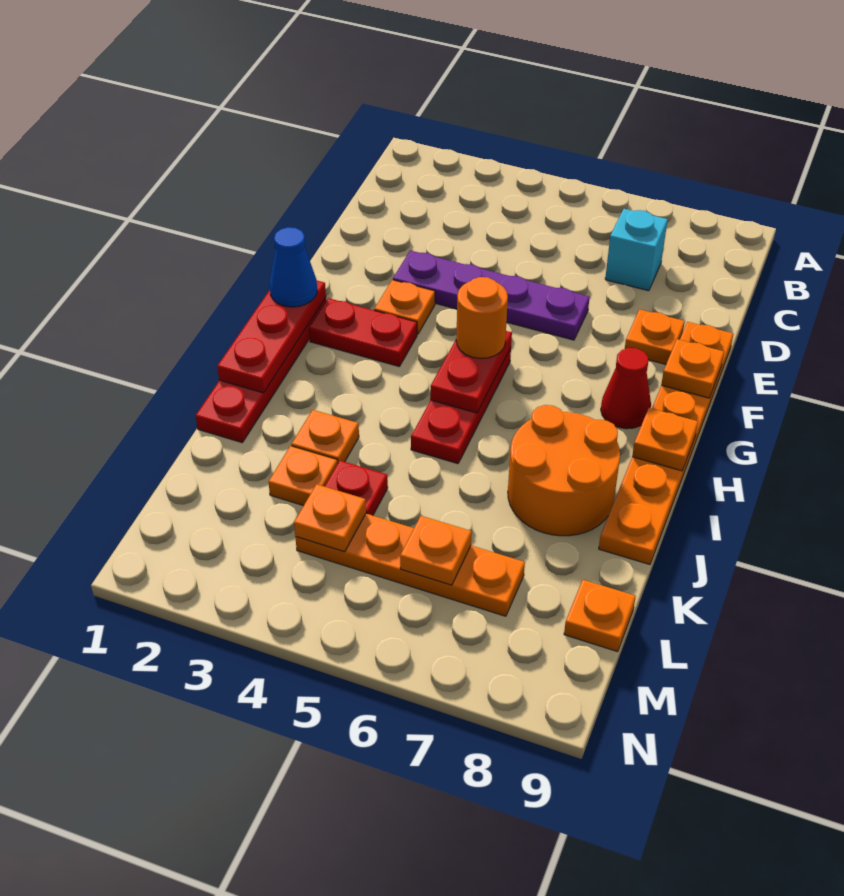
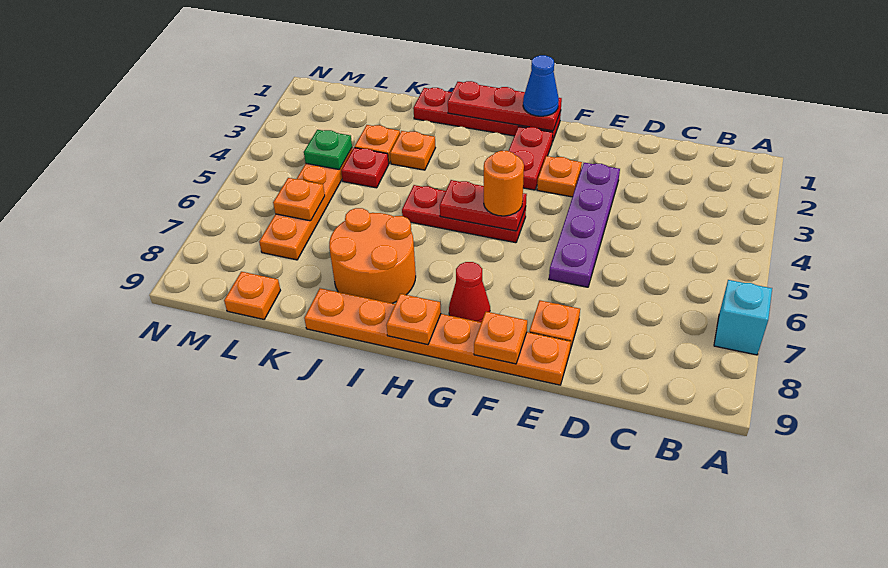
cyan 1x1 brick [605,209,668,291] -> cyan 1x1 brick moved to [714,280,772,355]
orange 1x1 plate [294,484,366,552] -> green 1x1 plate [304,130,352,169]

